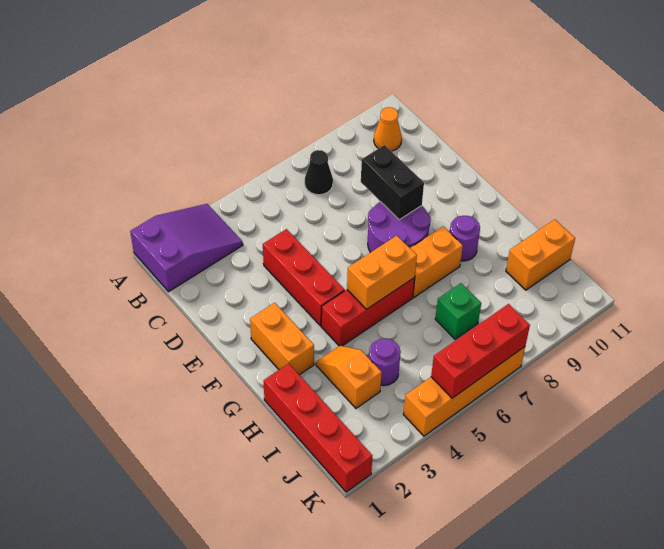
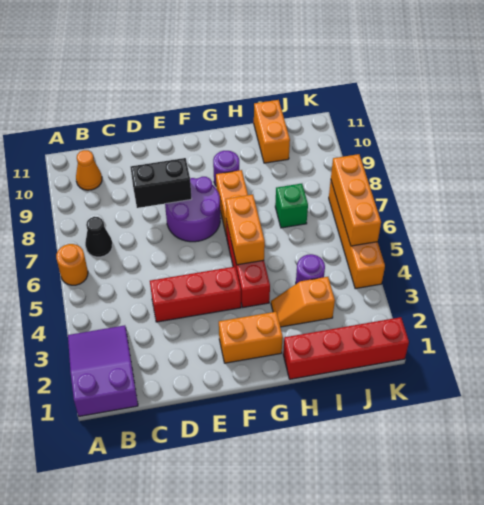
none -> orange 1x1 round brick [56,244,88,285]
red 1x3 brick [431,304,530,398] -> orange 1x3 brick [331,154,381,246]

